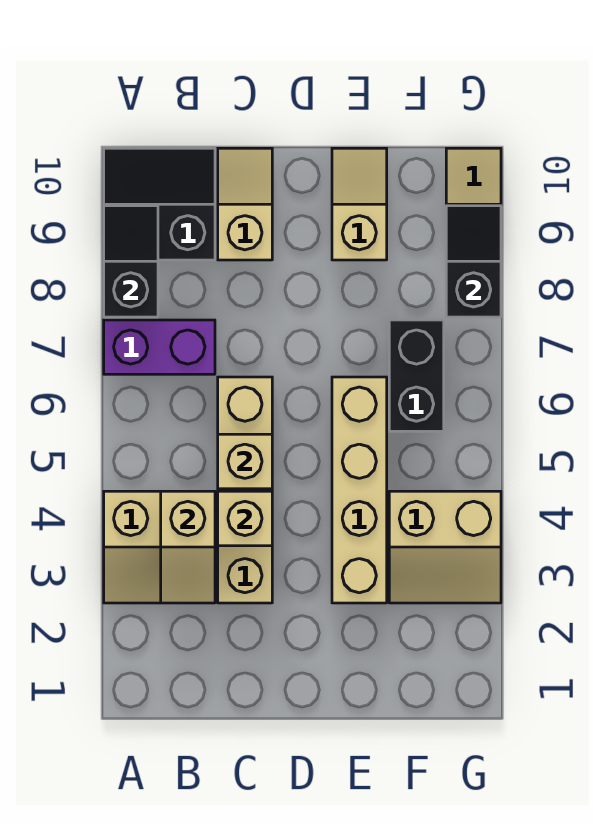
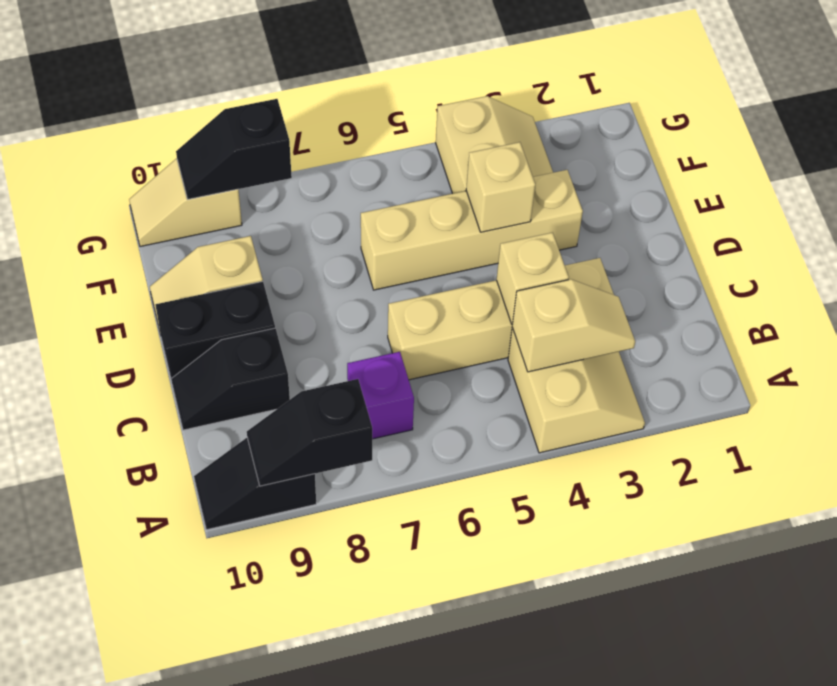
purple 1x2 brick [104,320,215,374] -> purple 1x1 brick [347,352,414,439]
black 2x2 slope [104,148,215,260] -> black 1x2 slope [194,438,316,530]
tan 1x1 brick [218,434,272,489] -> tan 1x1 brick moved to [466,142,535,232]
tan 1x2 slope [218,148,272,260] -> black 1x2 slope [171,328,290,430]
black 1x2 brick [389,320,444,431] -> black 1x2 brick moved to [155,281,275,379]

